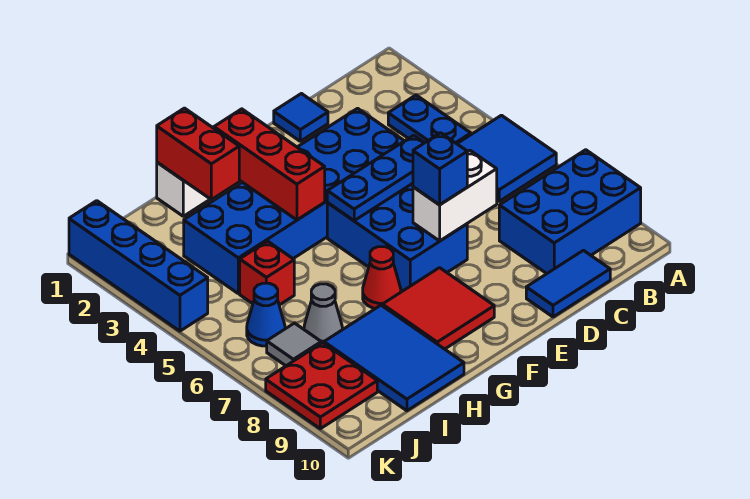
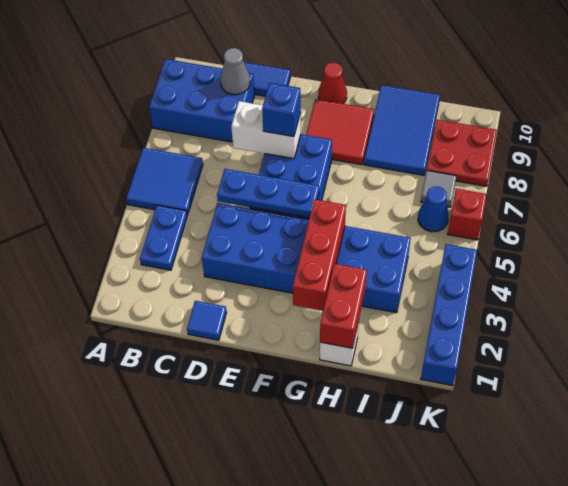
red 1x1 cone [363,247,401,309] -> red 1x1 cone moved to [318,62,347,104]
red 1x1 brick [240,241,294,305] -> red 1x1 brick moved to [447,189,487,240]
grey 1x1 cone [304,284,342,343] -> grey 1x1 cone moved to [220,48,250,95]

